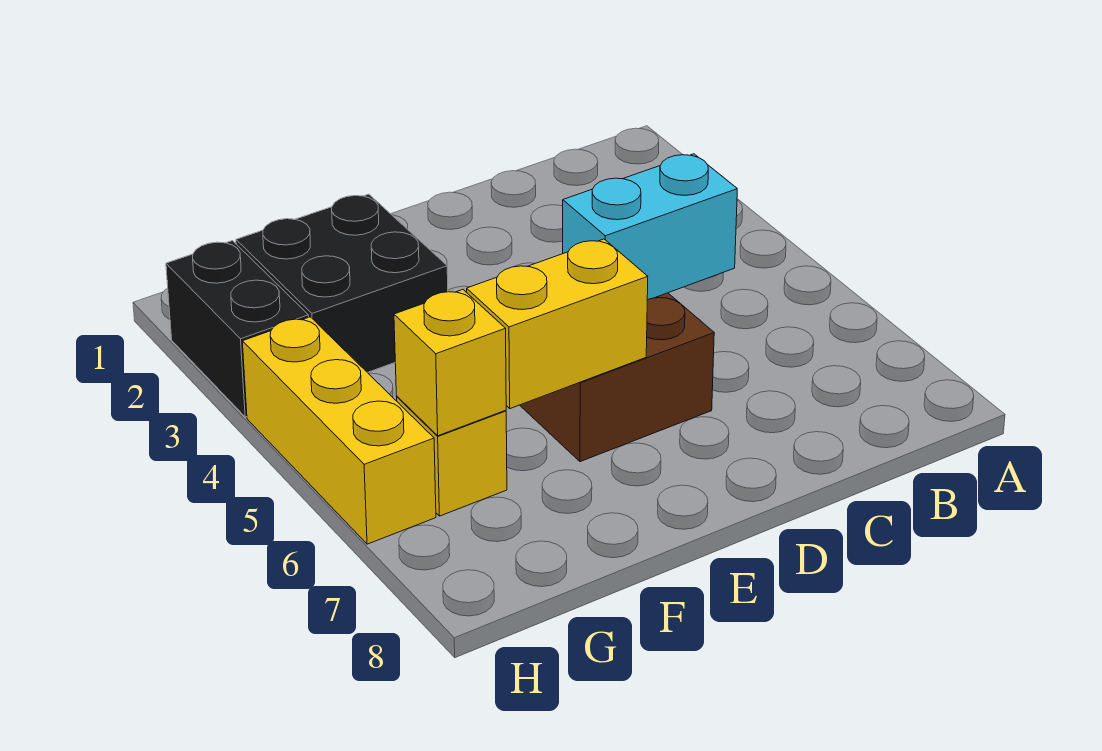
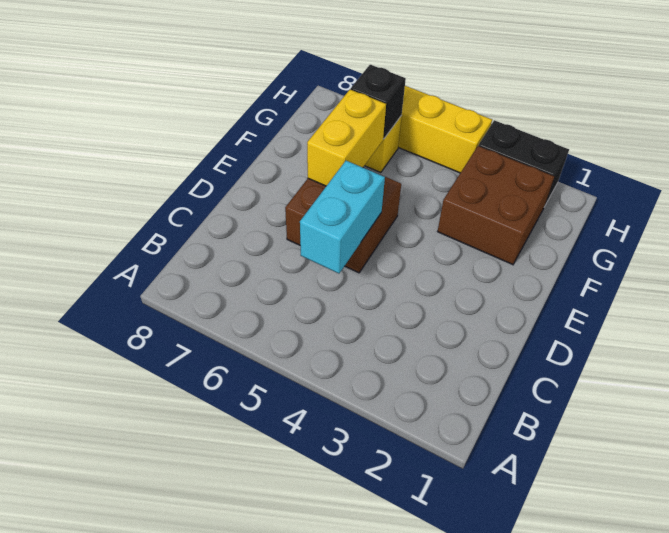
black 2x2 brick [236,194,448,373] -> brown 2x2 brick [438,146,554,265]
yellow 1x1 brick [394,290,506,436] -> black 1x1 brick [351,65,406,139]

